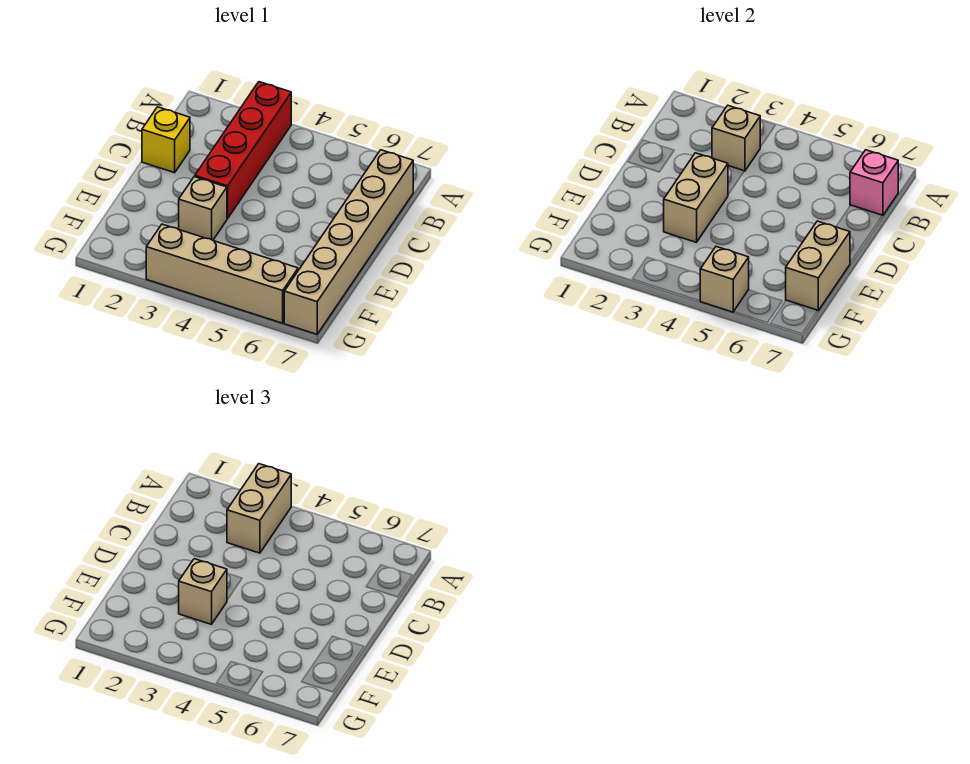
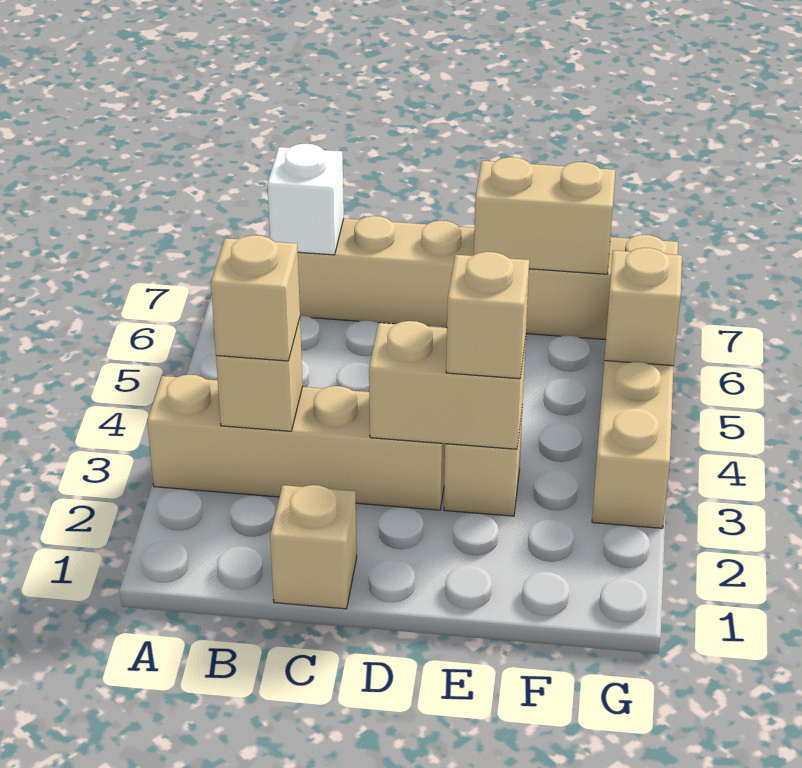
red 1x4 brick [195,82,291,219] -> tan 1x4 brick [147,375,445,510]
tan 1x2 brick [227,464,291,553] -> tan 1x1 brick [211,235,300,361]
pink 1x1 brick [850,150,898,216] -> white 1x1 brick [268,144,344,255]
yellow 1x1 brick [142,107,190,173] -> tan 1x1 brick [270,485,357,609]

